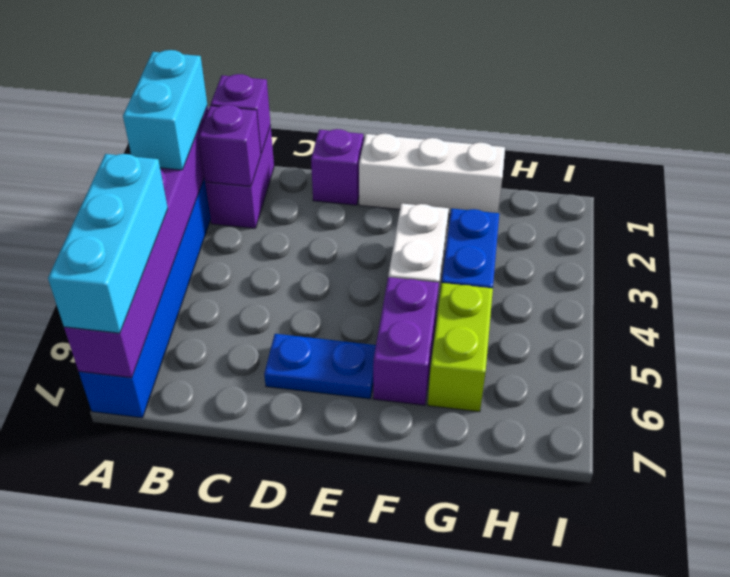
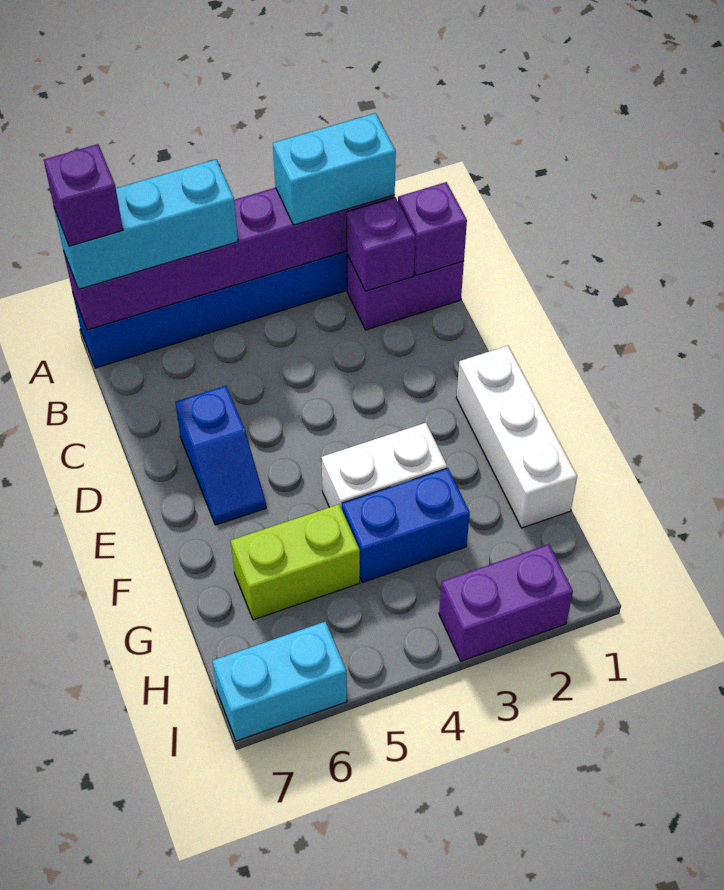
purple 1x1 brick [311,129,363,205] -> purple 1x1 brick moved to [44,144,123,246]
blue 1x2 plate [264,334,376,399] -> blue 1x2 slope [175,386,266,525]
purple 1x2 brick [373,277,439,405] -> purple 1x2 brick moved to [439,544,573,661]
none -> cyan 1x2 brick [212,621,347,741]

